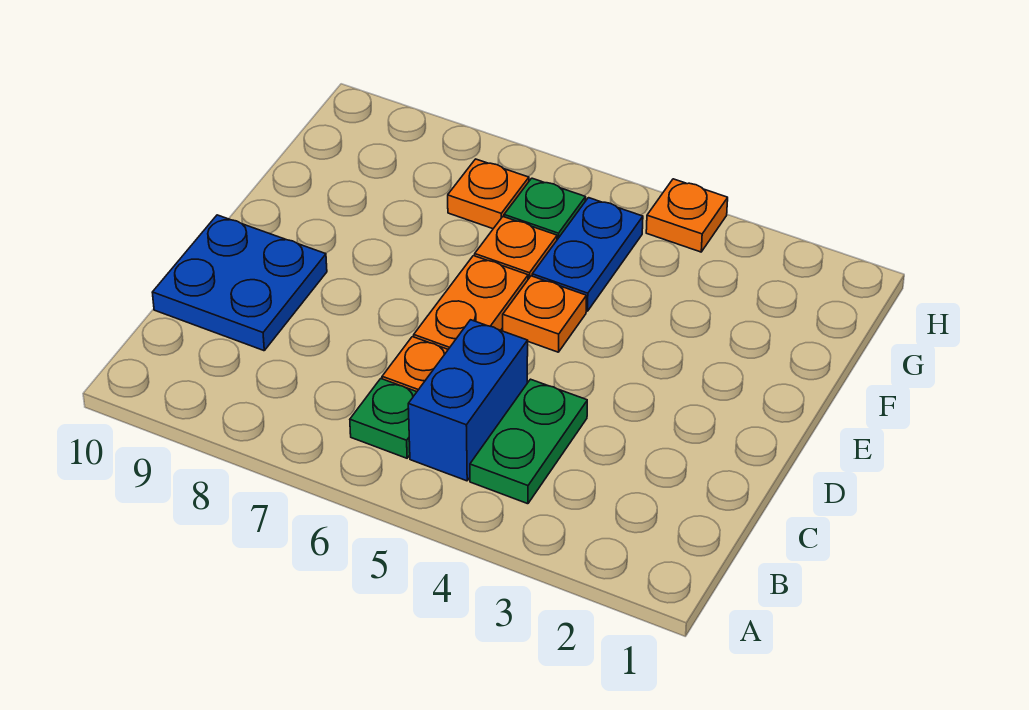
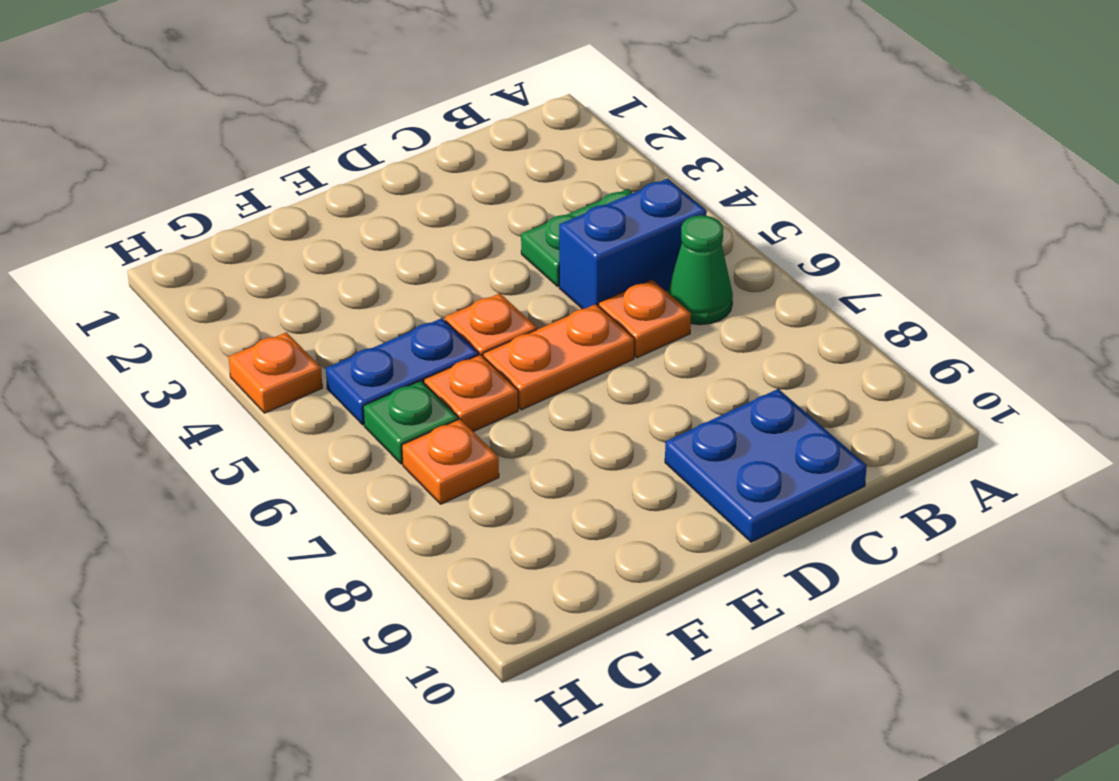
green 1x1 plate [350,379,416,458] -> green 1x1 cone [668,215,733,325]

